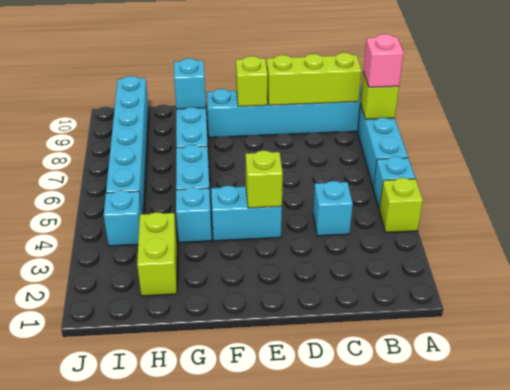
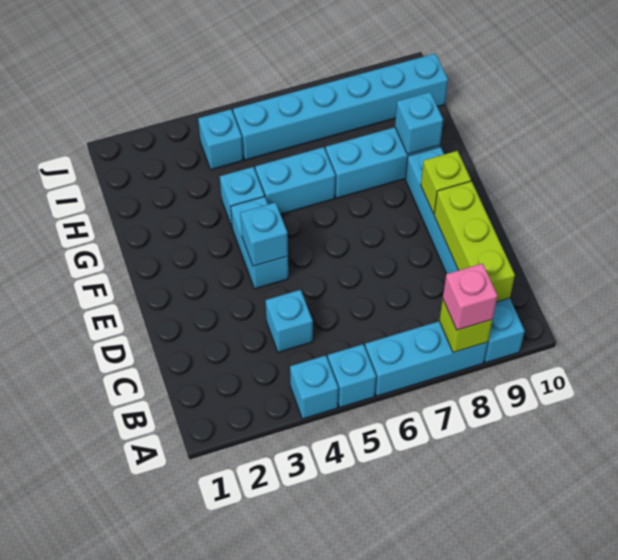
lime 1x1 brick [379,178,423,233] -> cyan 1x1 brick [290,356,338,419]
lime 1x1 brick [246,151,283,208] -> cyan 1x1 brick [240,202,288,266]
lime 1x2 brick [137,212,177,296] -> none

